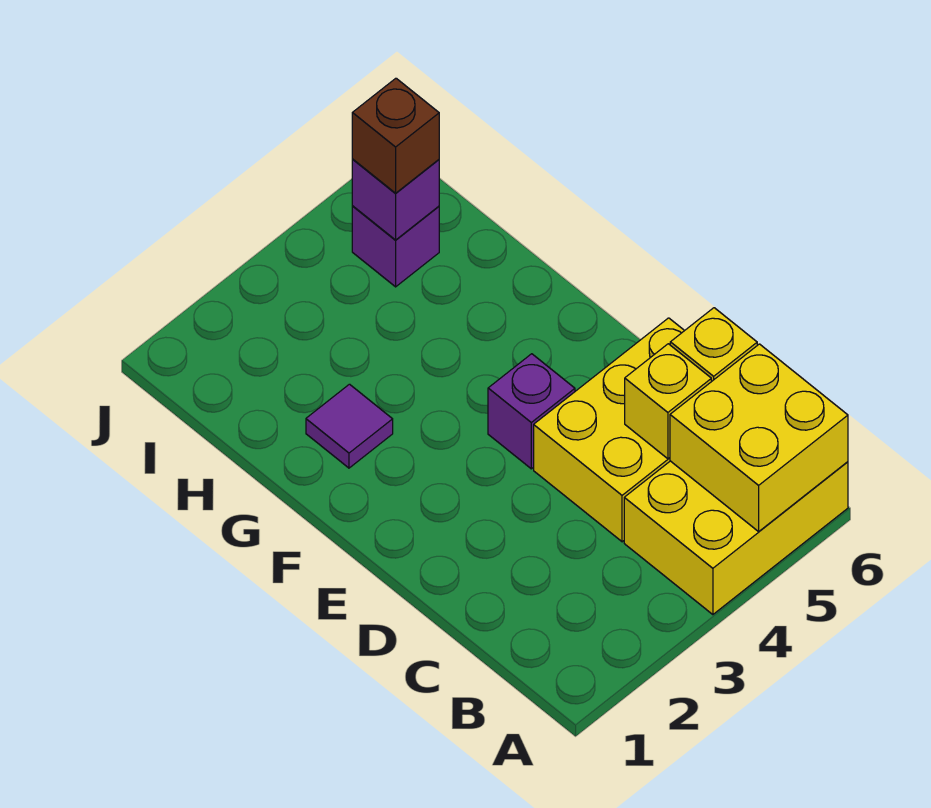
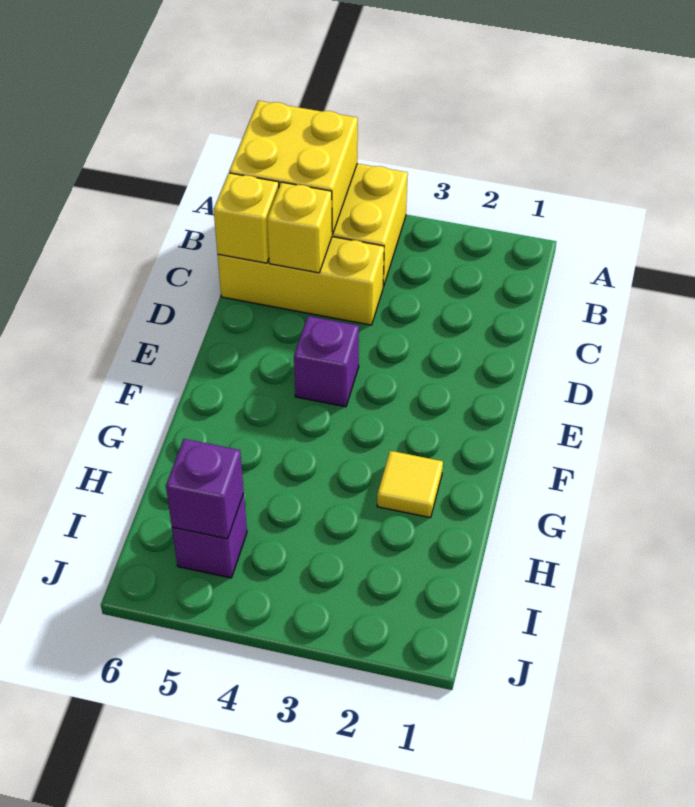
yellow 2x3 brick [534,318,685,542] -> yellow 1x3 brick [218,237,384,325]
purple 1x1 tile [306,384,393,468] -> yellow 1x1 tile [377,451,443,518]
brown 1x1 brick [352,78,439,193] -> none

